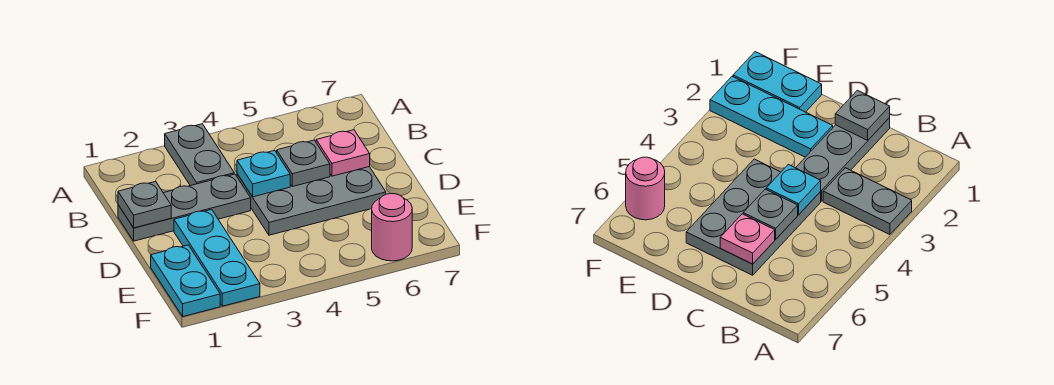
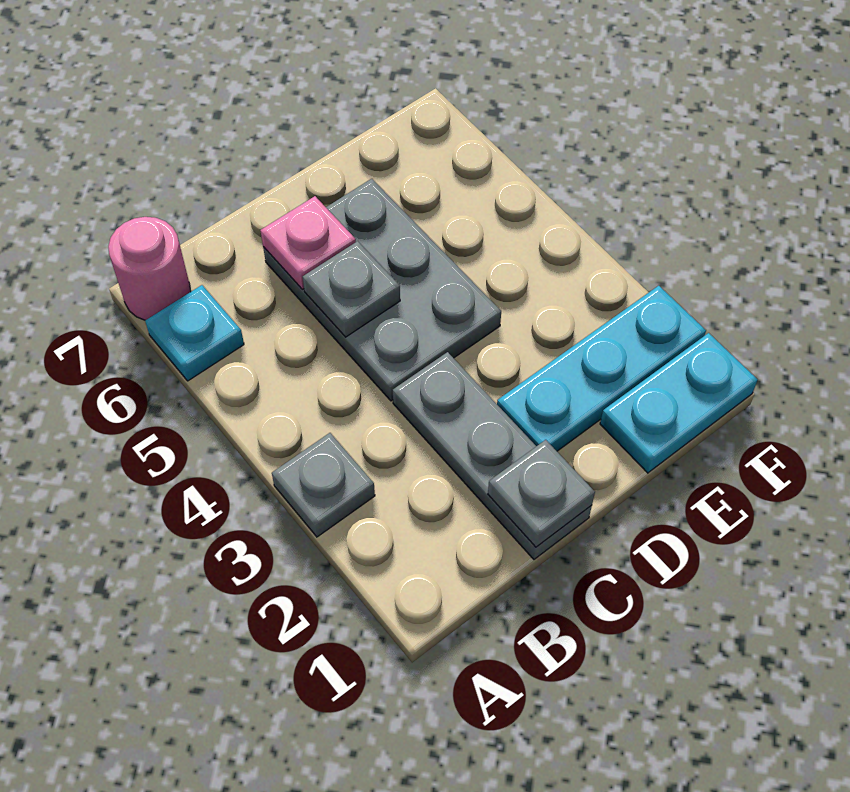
grey 1x2 plate [165,124,234,186] -> grey 1x1 plate [272,433,375,537]
cyan 1x1 plate [237,150,290,197] -> cyan 1x1 plate moved to [145,285,244,381]
pink 1x1 round brick [372,194,412,261] -> pink 1x1 round brick moved to [108,217,191,320]

